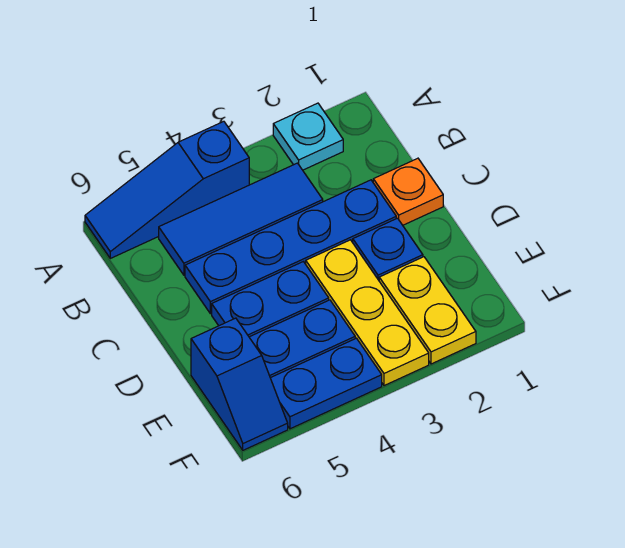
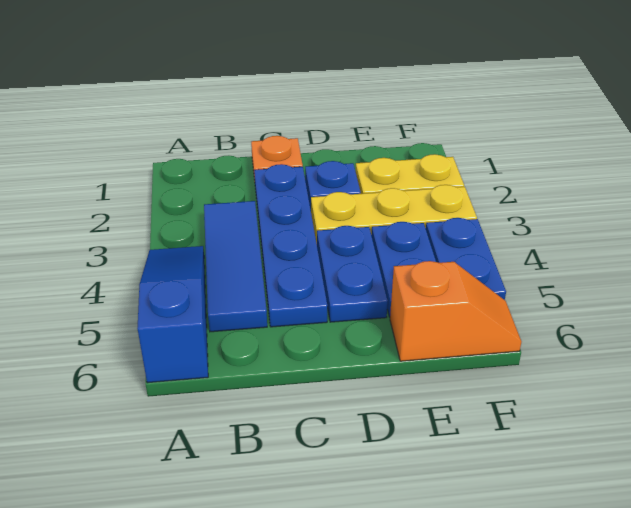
cyan 1x1 plate [273,103,343,170] -> none
blue 1x3 slope [85,121,249,258] -> blue 1x3 slope turned to [137,246,208,383]
blue 1x2 slope [191,318,288,450] -> orange 1x2 slope [390,261,521,361]

